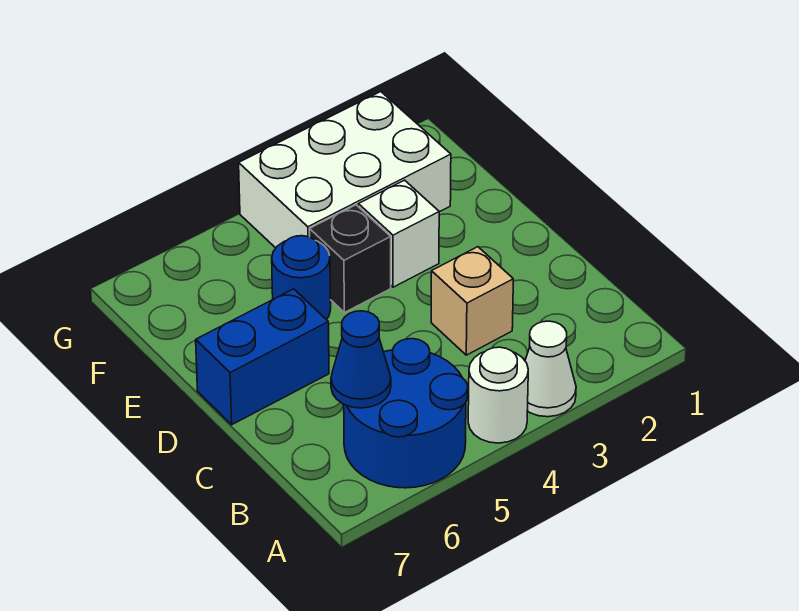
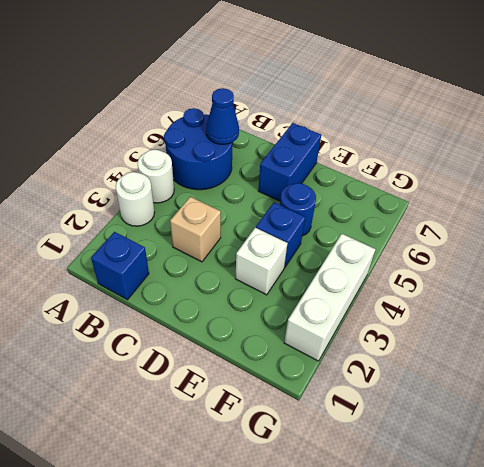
white 1x1 cone [525,321,576,417] -> white 1x1 round brick [116,172,155,226]
none -> blue 1x1 brick [91,232,149,300]
black 1x1 brick [310,205,391,313] -> blue 1x1 brick [256,203,305,268]
white 2x3 brick [239,92,451,248] -> white 1x3 brick [284,234,375,361]

